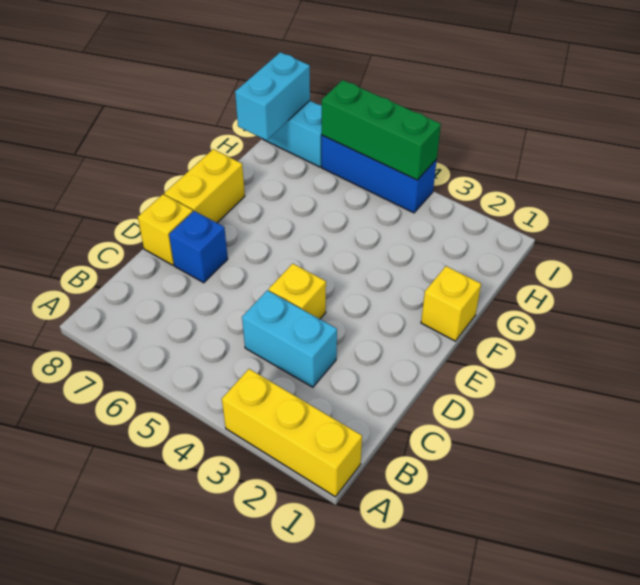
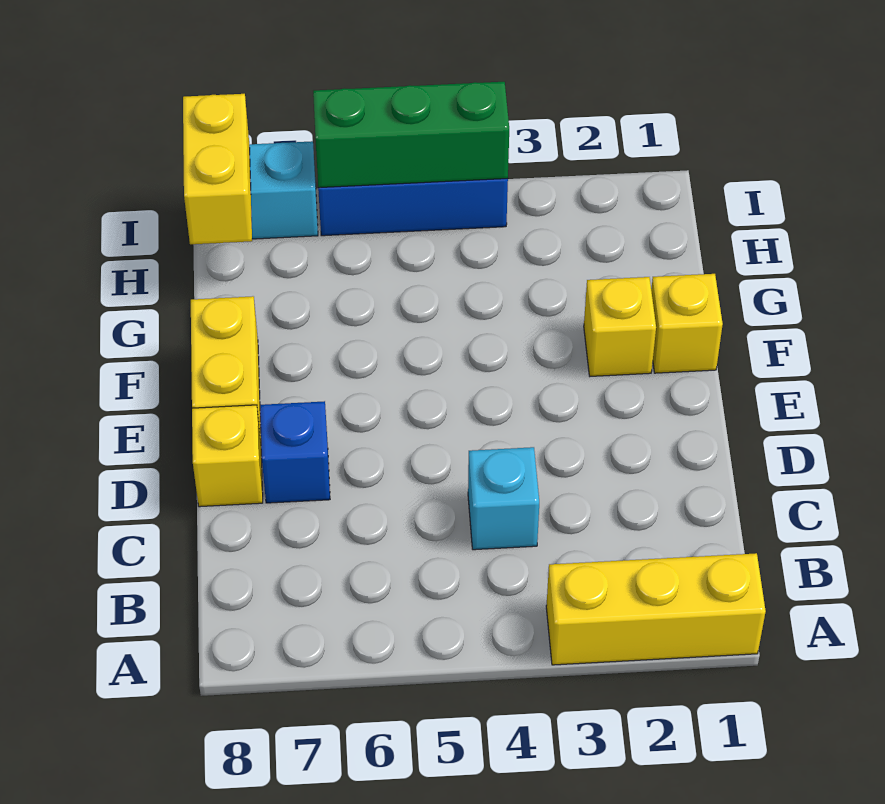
cyan 1x2 brick [242,290,337,387] -> cyan 1x1 brick [468,447,539,550]
yellow 1x1 brick [269,264,326,319] -> yellow 1x1 brick moved to [584,277,656,376]
cyan 1x2 brick [235,52,310,140] -> yellow 1x2 brick [183,94,252,244]

